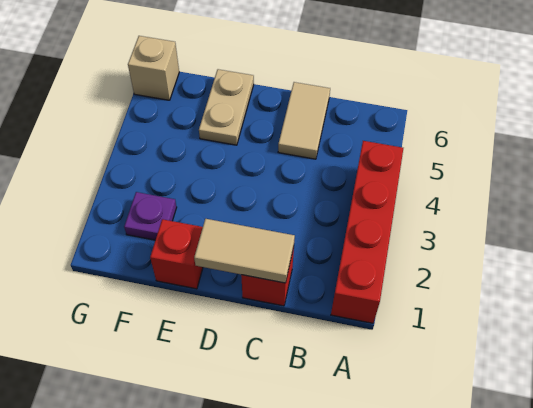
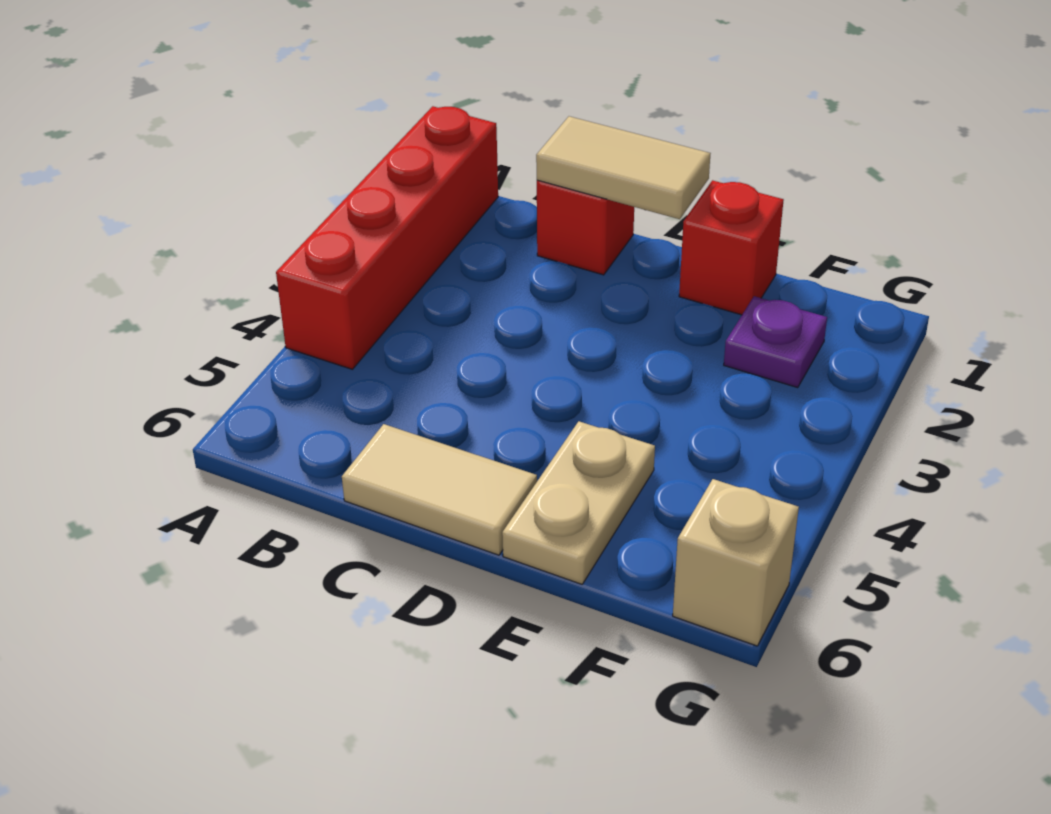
tan 1x2 tile [278,82,330,159] -> tan 1x2 tile turned to [342,424,537,555]

